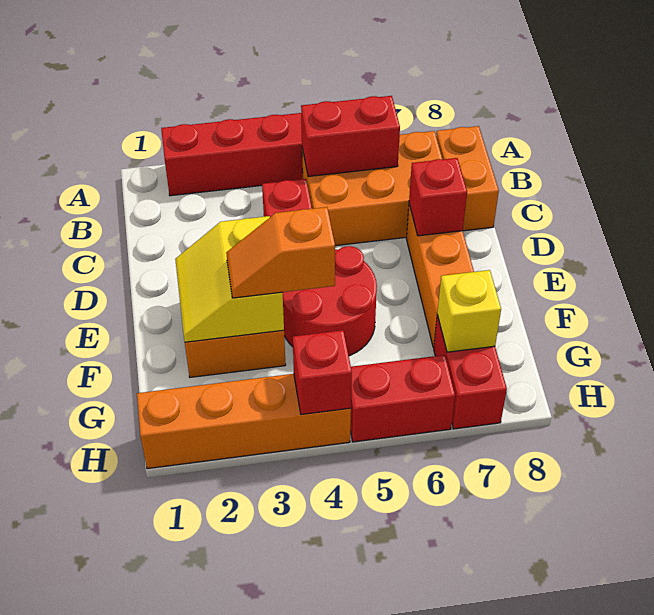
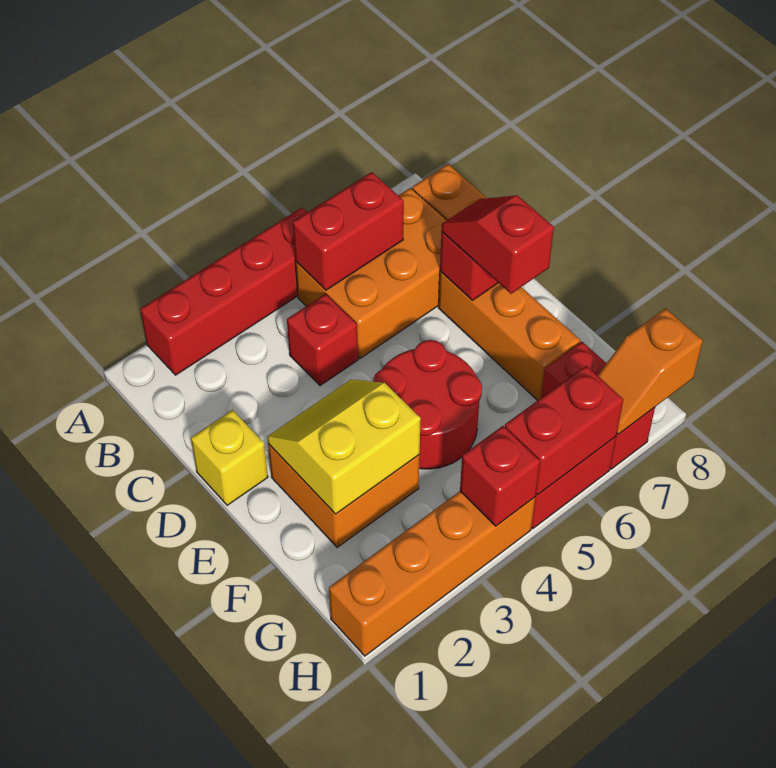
none -> red 1x2 slope [442,195,554,294]
yellow 2x2 slope [175,216,284,342] -> yellow 2x2 slope turned to [267,379,421,514]
orange 1x2 slope [226,207,335,298] -> orange 1x2 slope moved to [597,308,703,434]
yellow 1x1 brick [437,270,501,352] -> yellow 1x1 brick moved to [191,410,268,505]
none -> red 1x2 brick [505,366,623,495]

